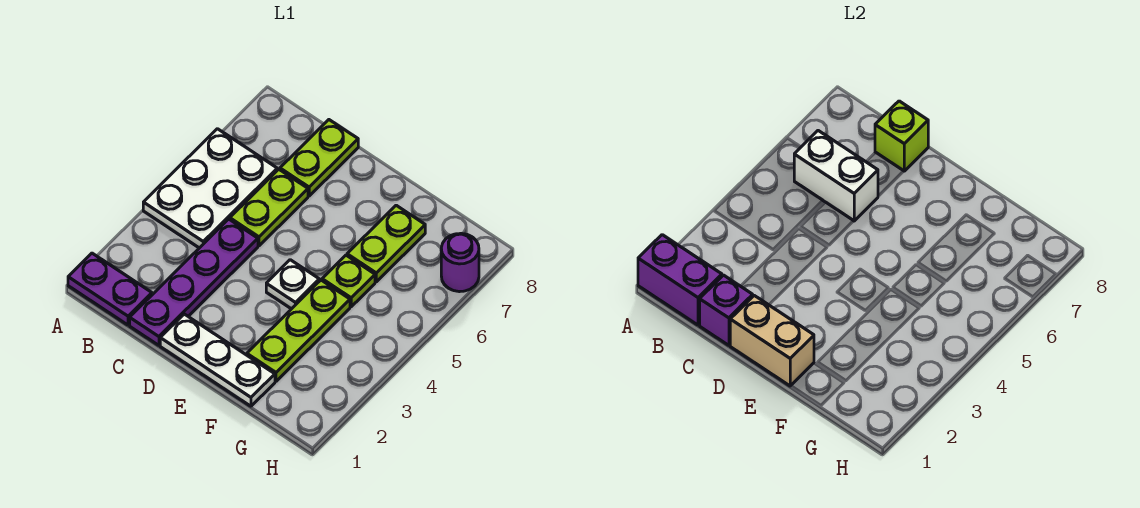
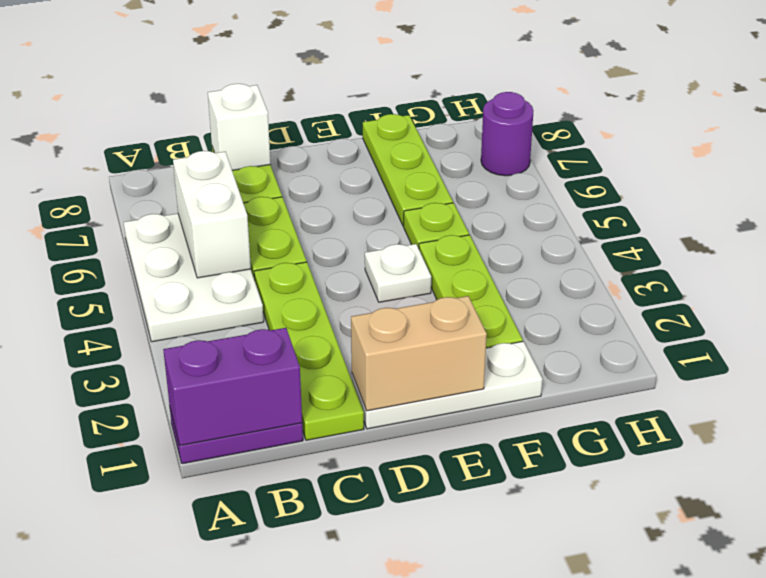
white 1x2 brick [794,131,878,221] -> white 1x2 brick turned to [173,151,251,278]
purple 1x4 plate [130,219,258,345] -> lime 1x4 plate [254,262,364,440]
purple 1x1 brick [700,275,753,345] -> none
lime 1x1 brick [875,101,928,171] -> white 1x1 brick [208,84,271,170]
lime 1x2 plate [347,205,425,282] -> lime 1x3 plate [363,114,453,226]

